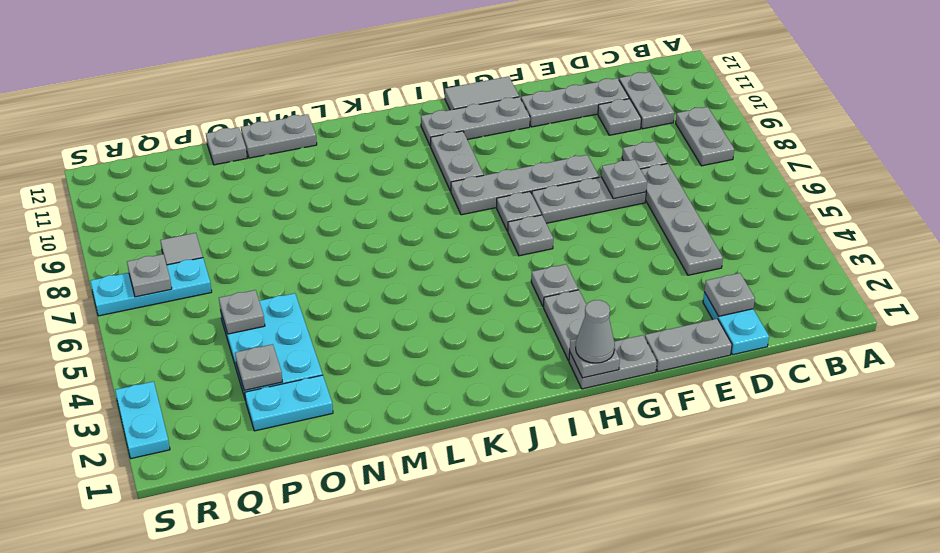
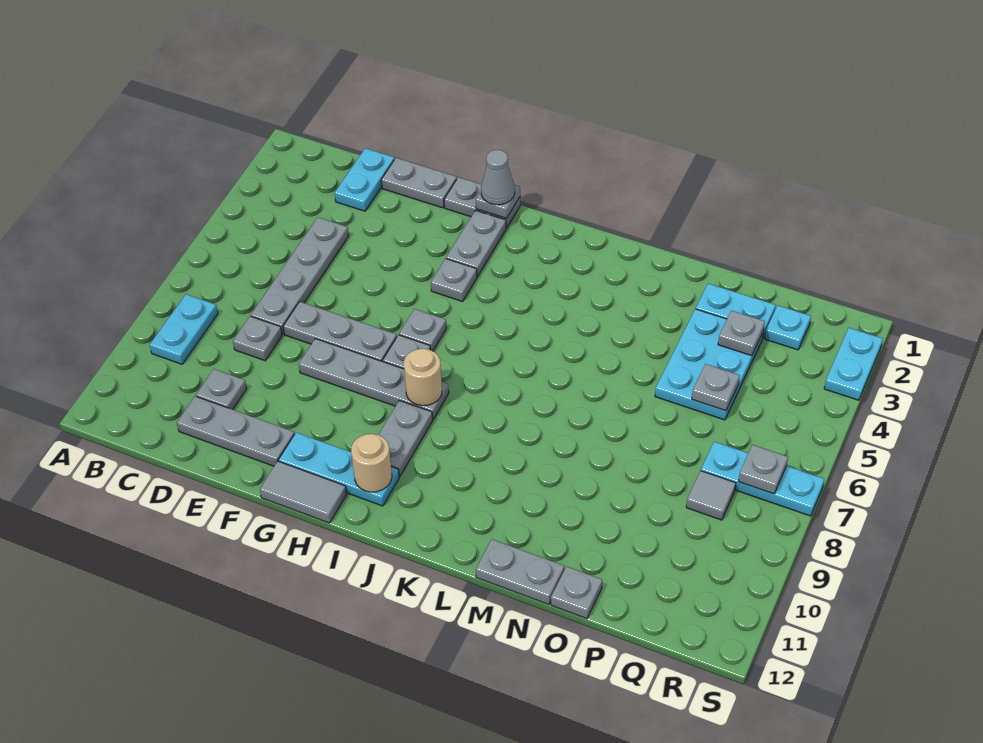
grey 1x2 plate [676,107,734,166] -> cyan 1x2 plate [150,294,218,364]
grey 1x2 plate [619,72,674,129] -> none
grey 1x1 plate [704,273,755,316] -> none
grey 1x1 plate [601,159,647,199] -> none
grey 1x3 plate [421,97,530,146] -> cyan 1x3 plate [279,433,399,506]
none -> tan 1x1 round brick [404,349,442,406]
none -> tan 1x1 round brick [351,434,392,492]
none -> cyan 1x1 plate [765,306,811,350]

